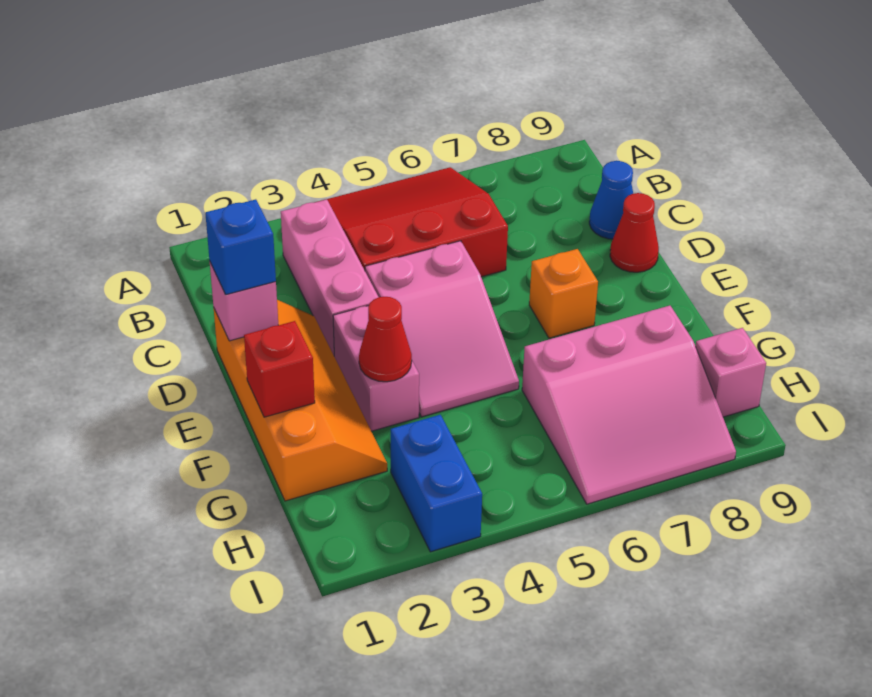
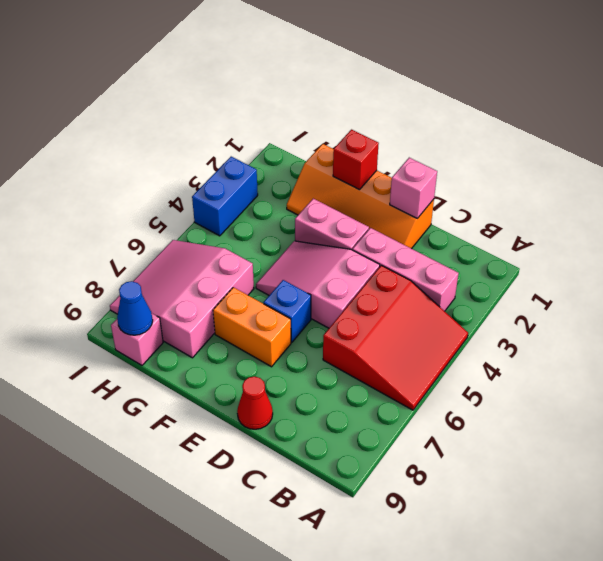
blue 1x1 cone [589,161,633,239] -> blue 1x1 cone moved to [117,281,153,335]
blue 1x1 brick [205,199,276,295] -> blue 1x1 brick moved to [264,280,311,342]
orange 1x1 brick [529,249,598,338] -> orange 1x2 brick [213,287,291,367]
red 1x1 cone [359,297,412,382] -> none
blue 1x2 brick [391,415,482,552] -> blue 1x2 brick turned to [192,157,258,236]

